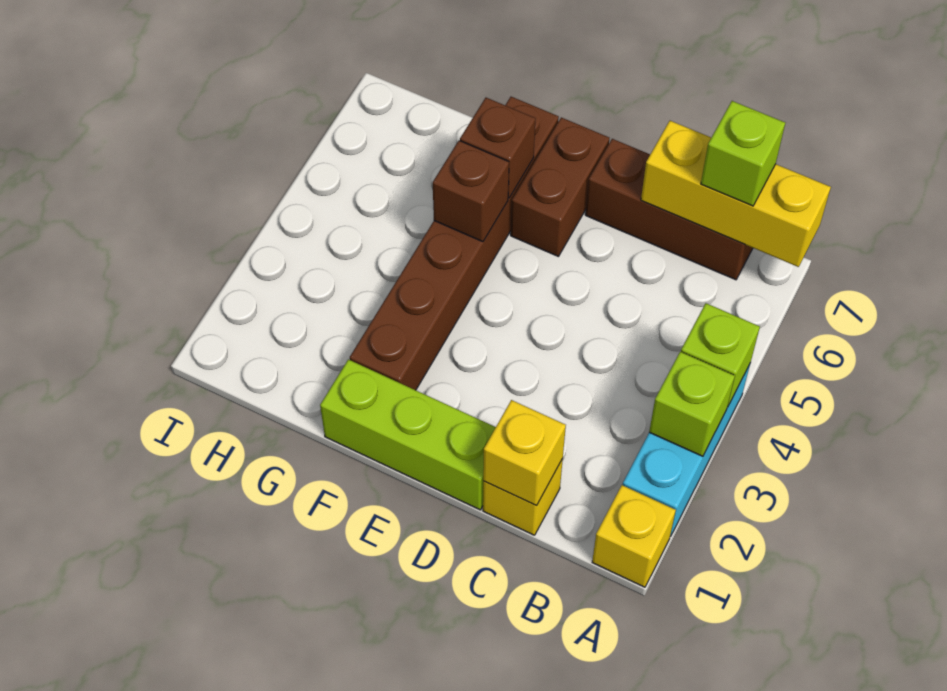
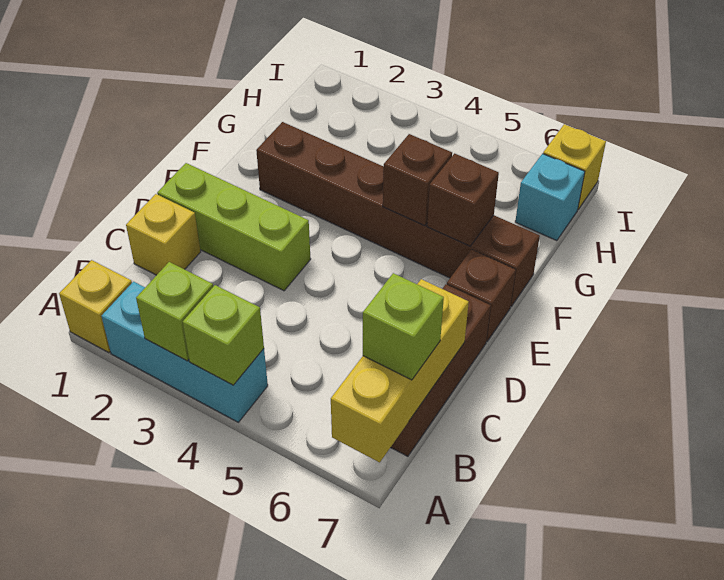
yellow 1x1 brick [483,400,566,506] -> yellow 1x1 brick moved to [543,124,606,209]
lime 1x3 brick [320,359,496,510] -> lime 1x3 brick turned to [157,163,311,291]
brown 1x2 brick [511,118,609,257] -> brown 1x1 brick [447,250,516,342]
none -> cyan 1x1 brick [515,154,585,241]

